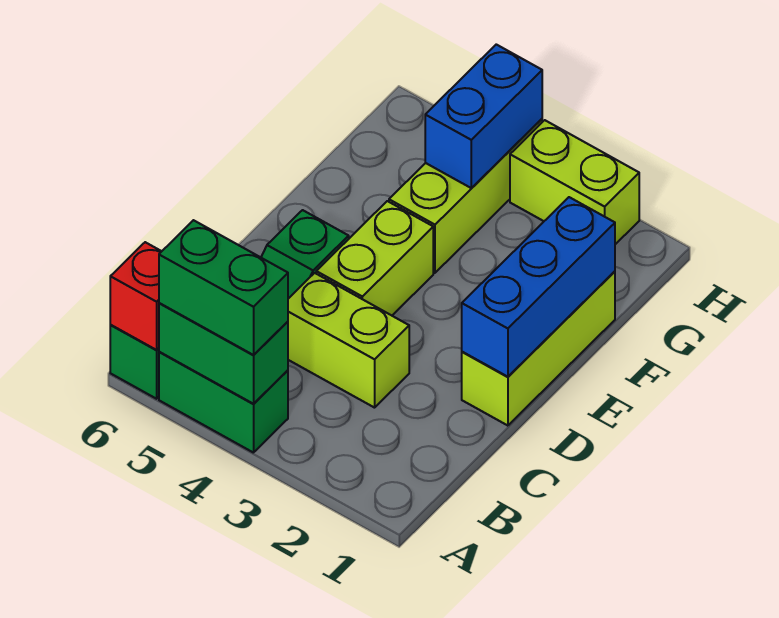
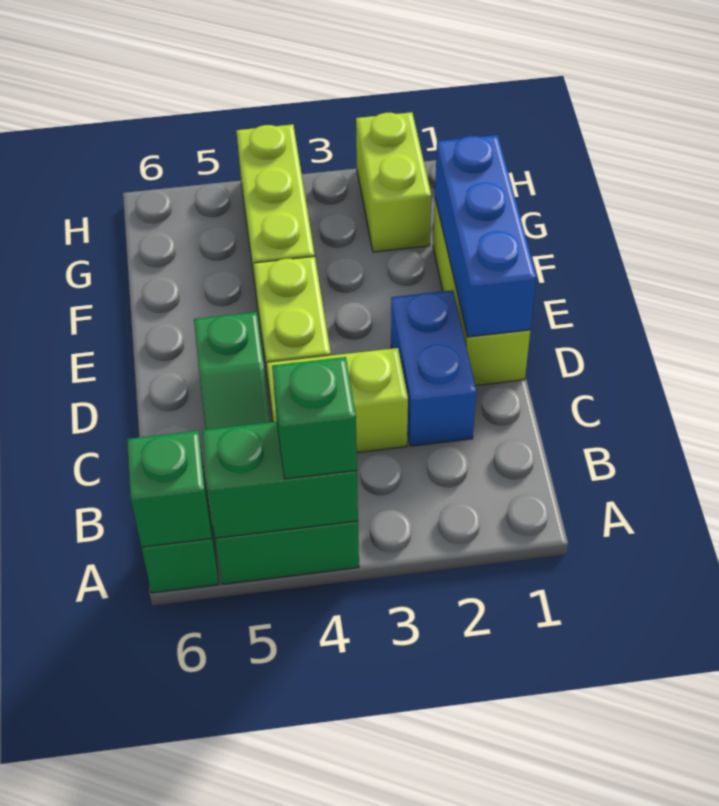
green 1x2 brick [159,220,288,355] -> green 1x1 brick [272,357,357,479]
red 1x1 brick [110,242,162,350] -> green 1x1 brick [127,431,212,547]
blue 1x2 brick [425,44,542,188] -> blue 1x2 brick moved to [391,290,476,446]
lime 1x2 brick [510,120,639,244] -> lime 1x2 brick turned to [356,112,431,252]

